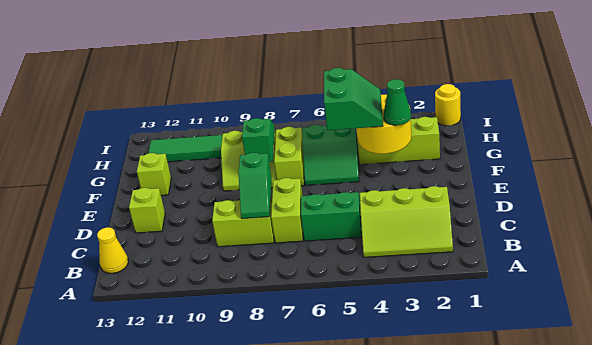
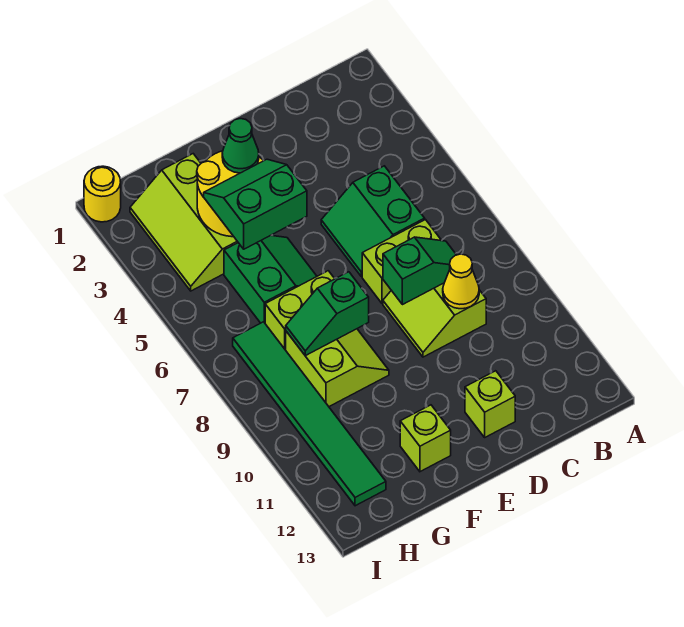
lime 2x3 slope [360,186,453,257] -> none
yellow 1x1 cone [97,227,128,273] -> yellow 1x1 cone moved to [443,254,479,309]

